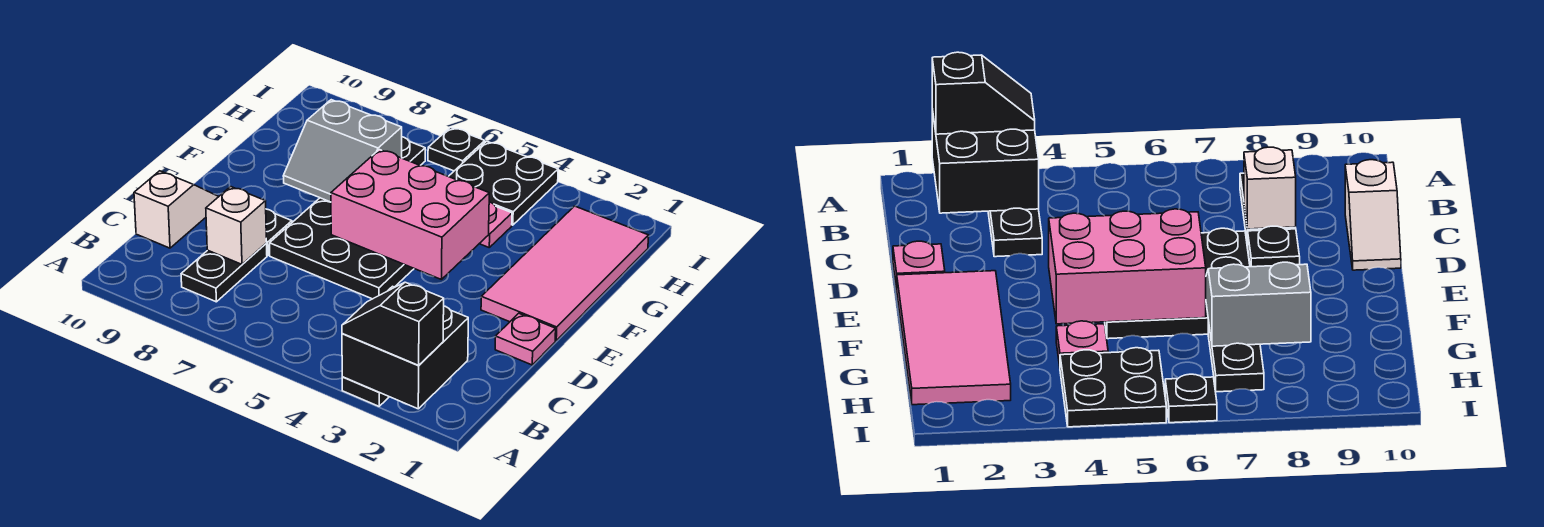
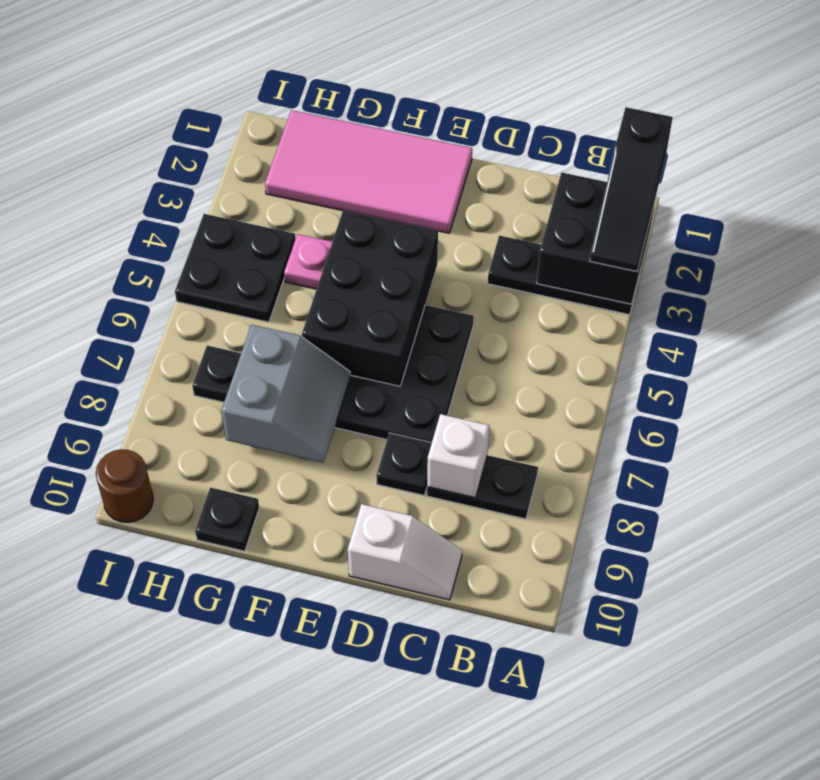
black 1x2 slope [342,282,444,365] -> black 1x3 slope [590,107,673,271]
white 1x2 slope [134,171,219,248] -> white 1x2 slope turned to [348,504,462,600]
pink 1x1 plate [495,313,556,365] -> none
pink 2x3 brick [331,149,489,279] -> black 2x3 brick [302,211,438,386]
black 1x1 plate [428,127,485,171] -> black 1x1 plate moved to [195,488,259,551]
none -> brown 1x1 round brick [96,449,153,523]

